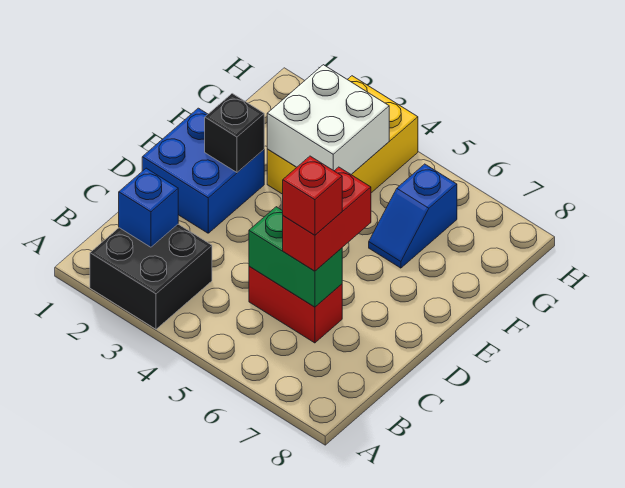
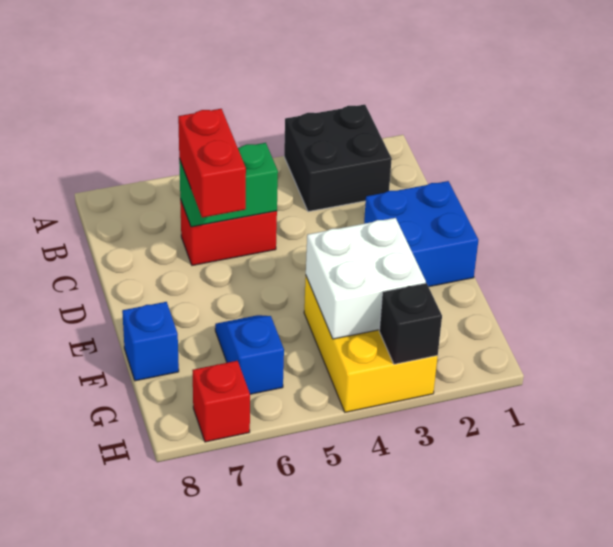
blue 1x1 brick [119,168,178,247] -> blue 1x1 brick moved to [122,302,179,381]
red 1x1 brick [283,156,342,235] -> red 1x1 brick moved to [193,361,250,442]
black 1x1 brick [205,94,264,172] -> black 1x1 brick moved to [379,283,442,364]

